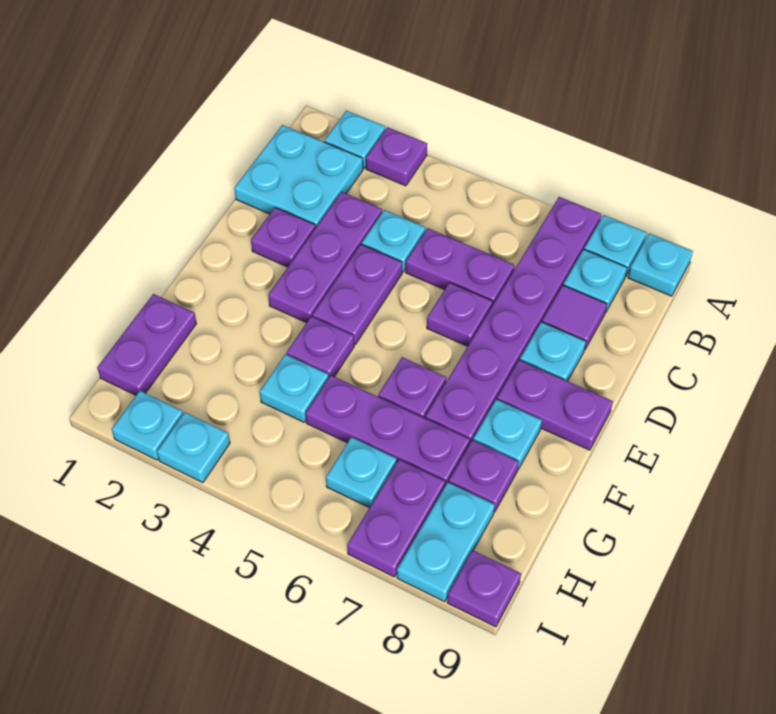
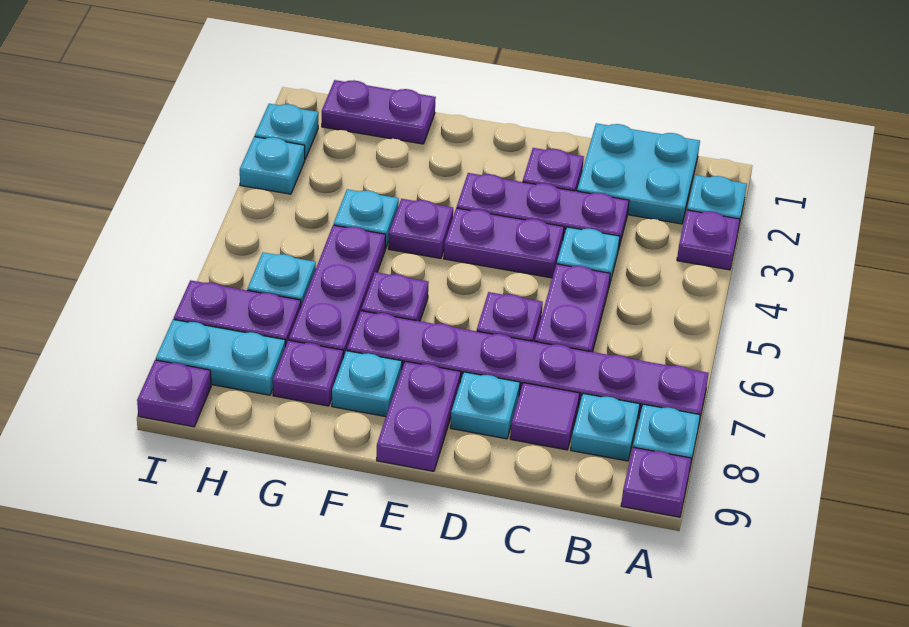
cyan 1x1 plate [628,233,693,296] -> purple 1x1 plate [621,447,691,517]

